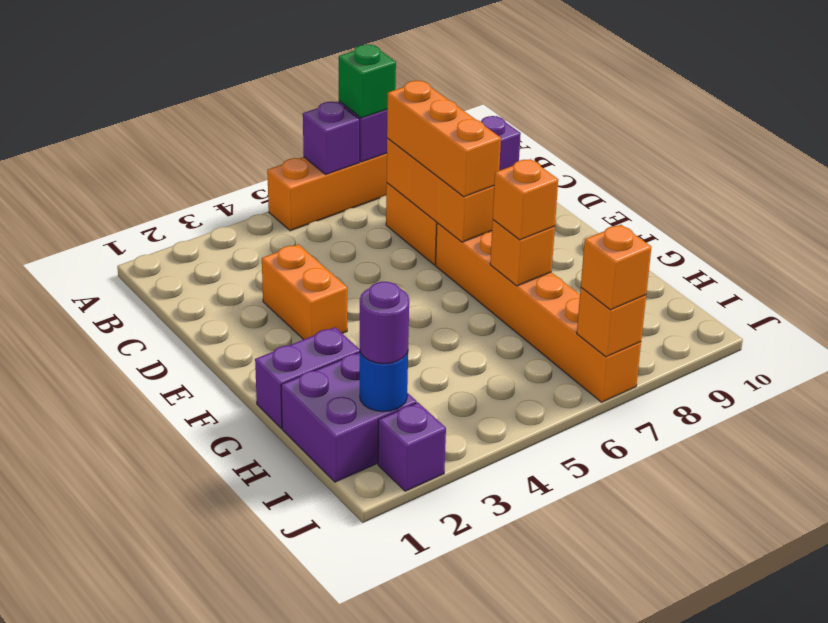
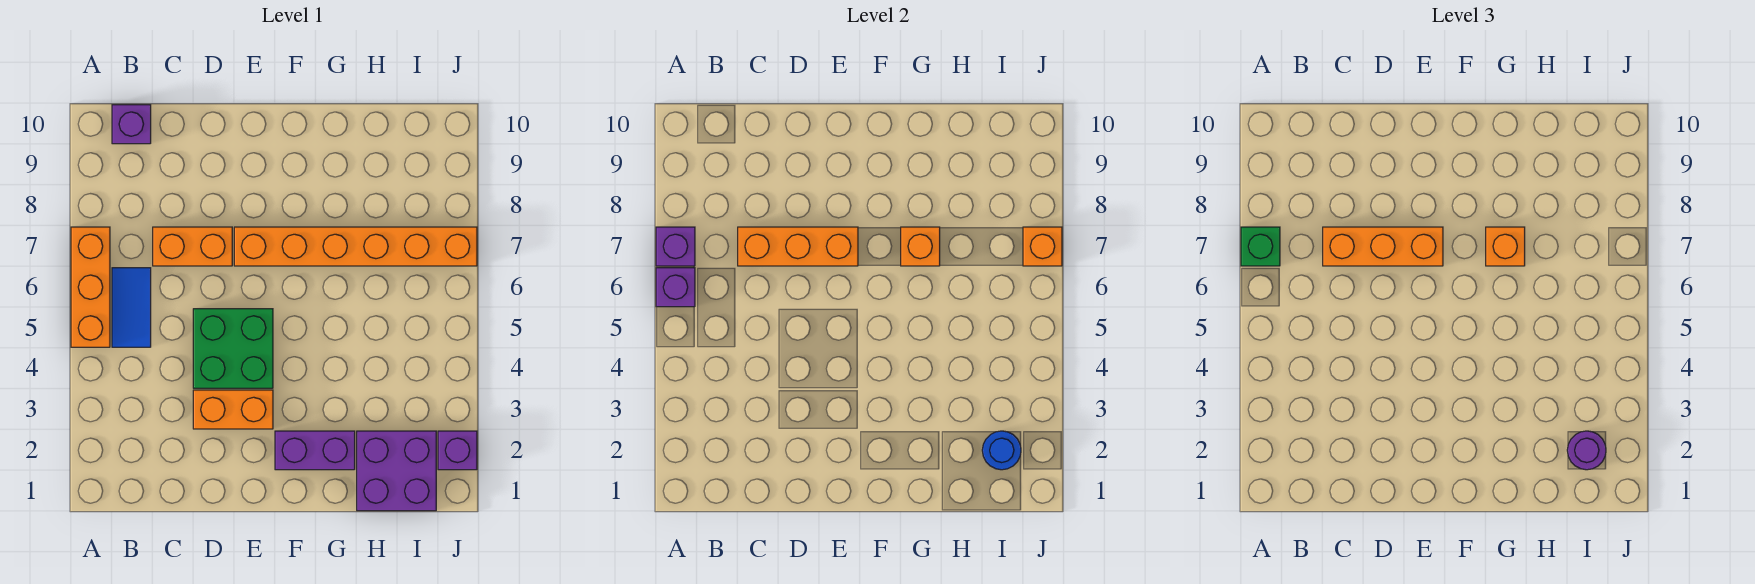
none -> blue 1x2 tile [112,268,151,347]
none -> green 2x2 brick [193,309,273,388]
purple 1x2 brick [255,327,360,428] -> purple 1x2 brick turned to [275,431,355,470]
orange 1x1 brick [581,225,651,310] -> none

